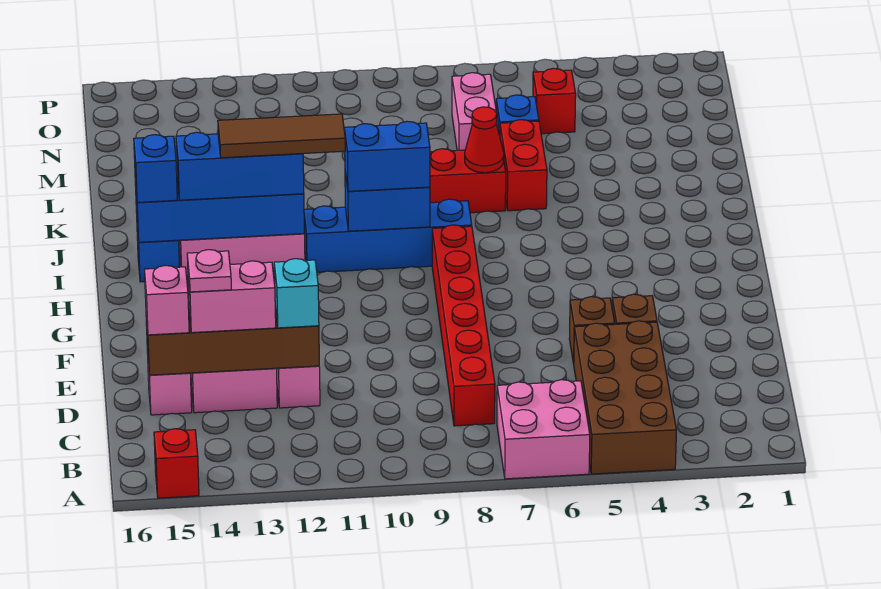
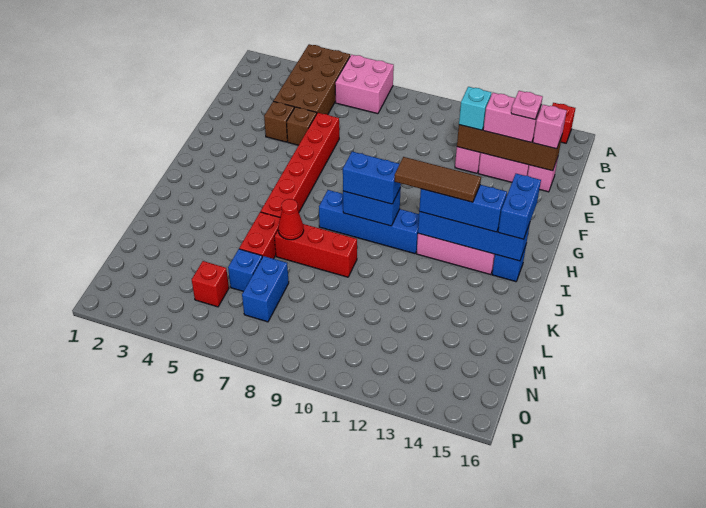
red 1x6 brick [432,225,495,426] -> red 1x6 brick moved to [261,113,339,217]
blue 1x1 brick [134,135,177,202] -> blue 1x2 brick [498,174,541,239]
pink 1x2 brick [452,73,498,150] -> blue 1x2 brick [242,256,289,322]

